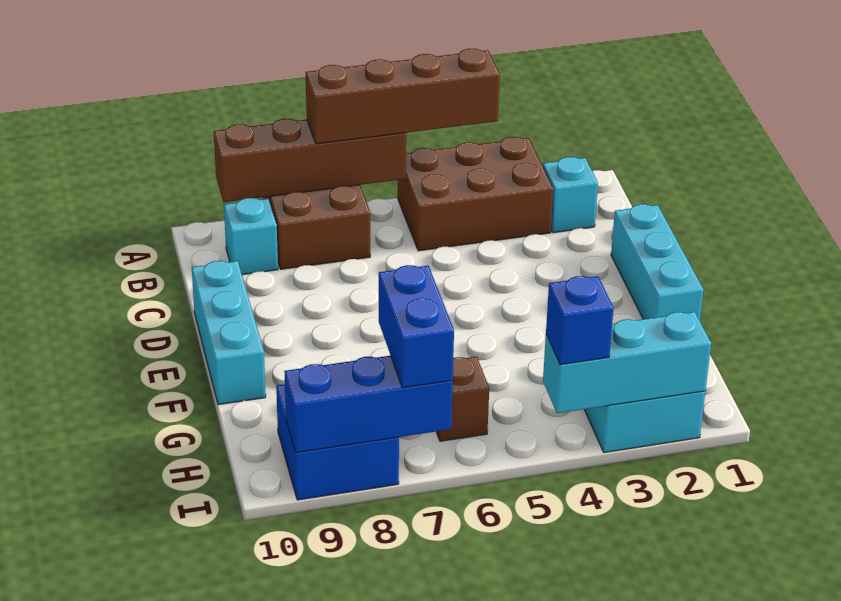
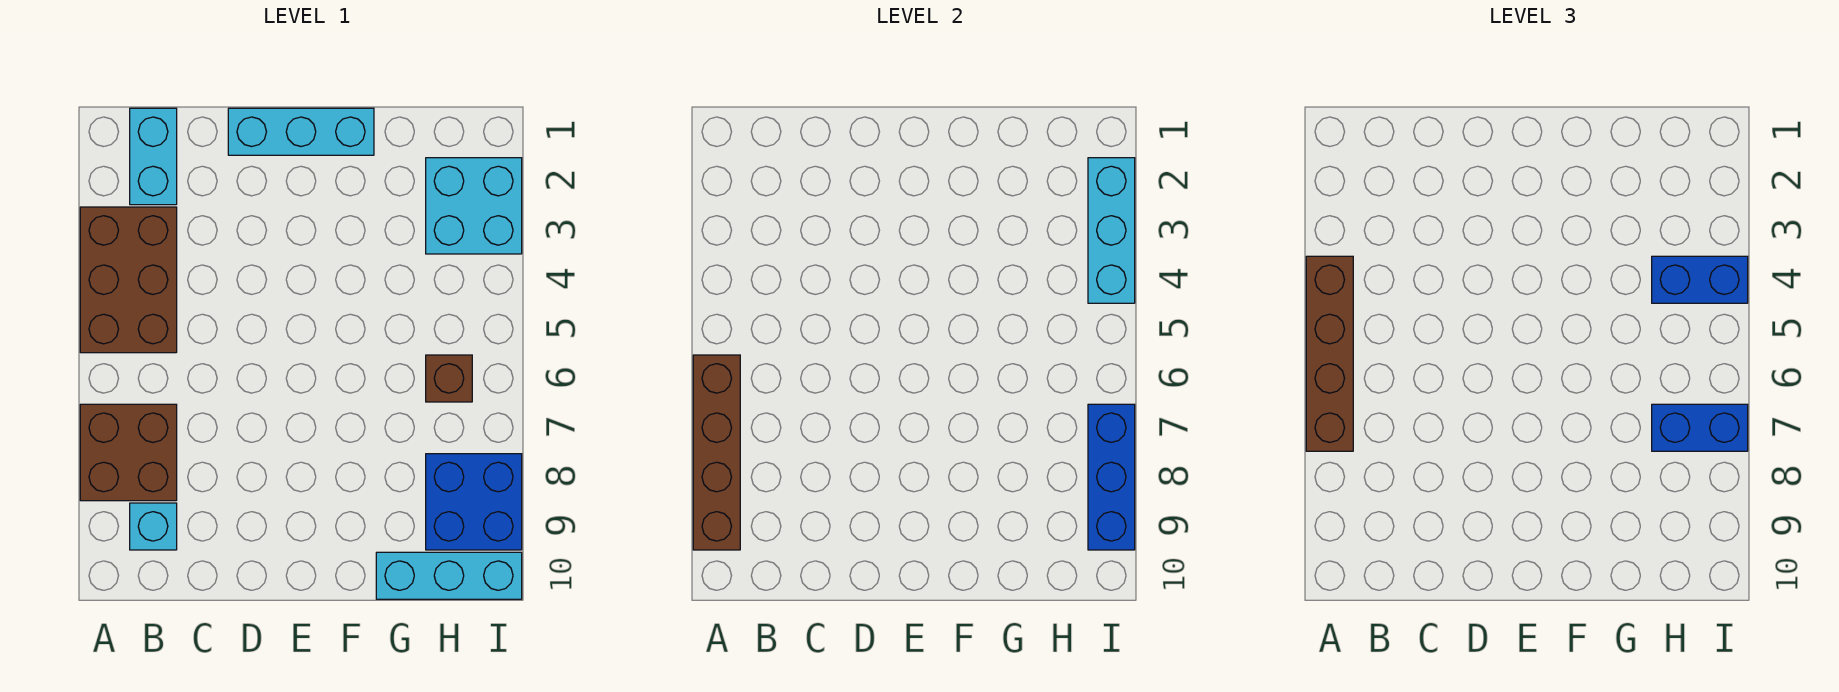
cyan 1x1 brick [543,157,598,233] -> cyan 1x2 brick [130,108,177,205]
cyan 1x3 brick [192,261,266,405] -> cyan 1x3 brick moved to [376,552,522,599]
blue 1x1 brick [546,276,613,365] -> blue 1x2 brick [1652,256,1748,303]

